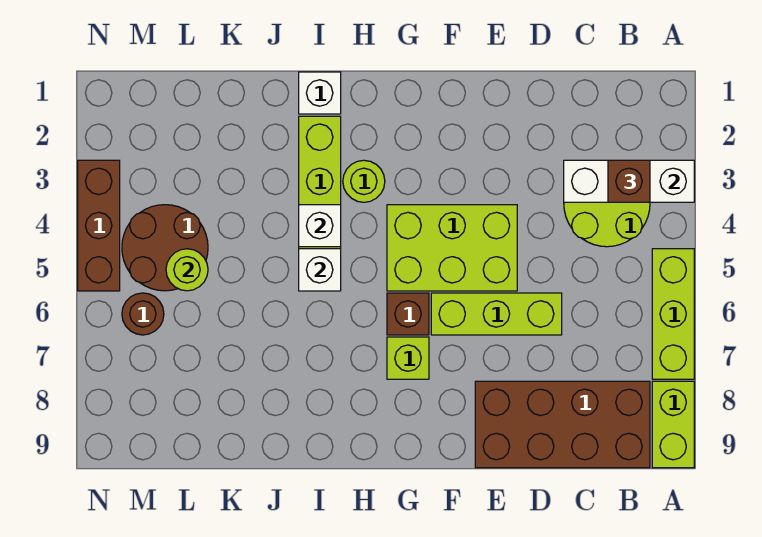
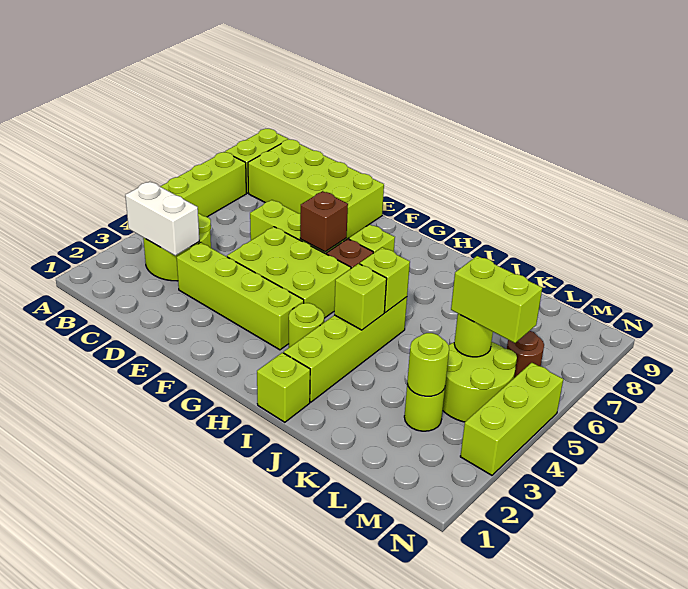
white 1x3 brick [564,160,694,202] -> white 1x2 brick [125,182,199,255]
brown 1x1 brick [608,160,650,202] -> brown 1x1 brick moved to [300,191,348,252]
brown 2x4 brick [475,381,650,468] -> lime 2x4 brick [248,139,384,239]
none -> lime 1x4 brick [177,242,304,350]
white 1x1 brick [299,72,341,114] -> lime 1x1 brick [257,353,310,422]
white 1x1 brick [299,205,341,247] -> lime 1x1 brick [334,264,387,330]
white 1x1 brick [299,249,341,291] -> lime 1x1 brick [360,247,410,312]
none -> lime 1x1 round brick [404,384,445,431]
none -> lime 1x1 round brick [407,333,449,396]
brown 2x2 round brick [122,205,208,291] -> lime 2x2 round brick [443,342,517,422]
none -> lime 1x2 brick [451,256,542,343]
brown 1x3 brick [78,160,120,291] -> lime 1x3 brick [460,363,563,475]

